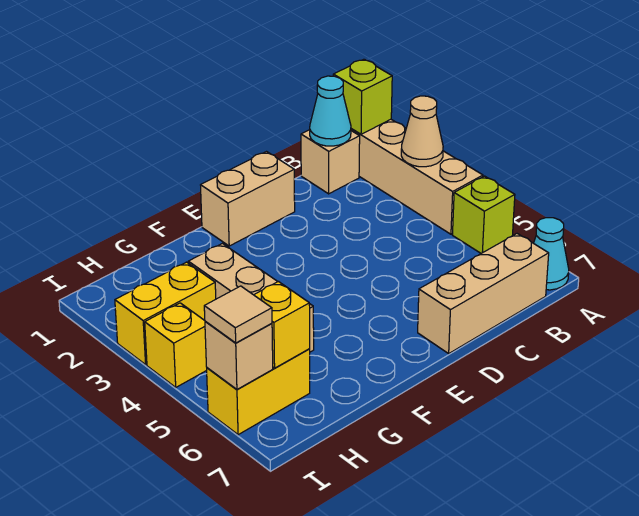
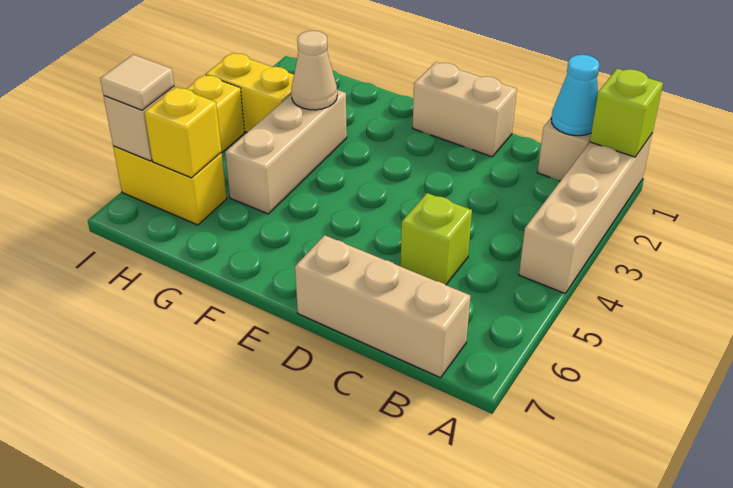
tan 1x1 cone [401,96,443,167] -> tan 1x1 cone moved to [291,31,337,110]
lime 1x1 brick [452,176,515,253] -> lime 1x1 brick moved to [400,193,472,285]
cyan 1x1 cone [534,218,569,290] -> none

